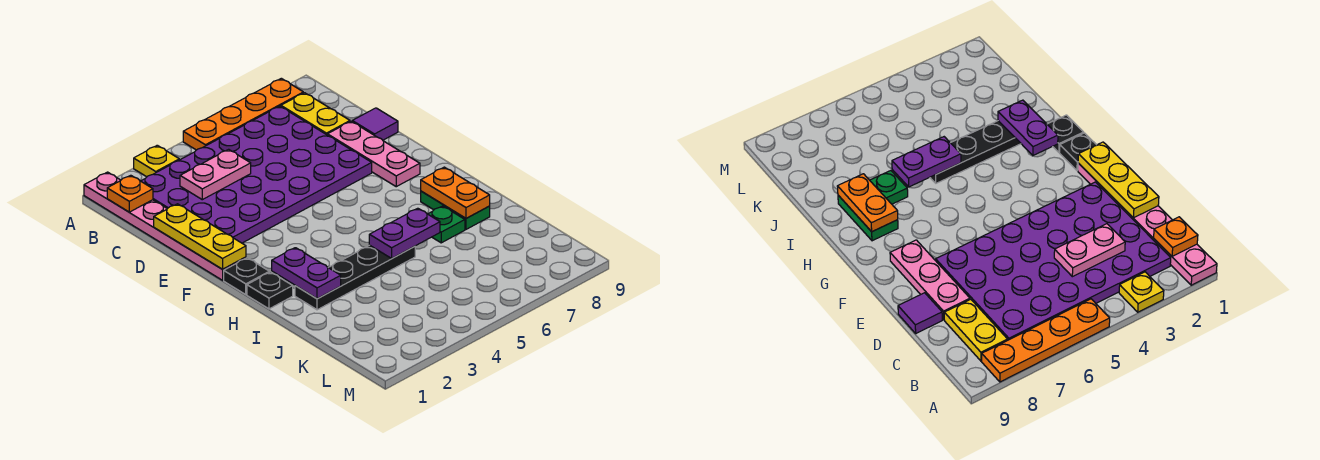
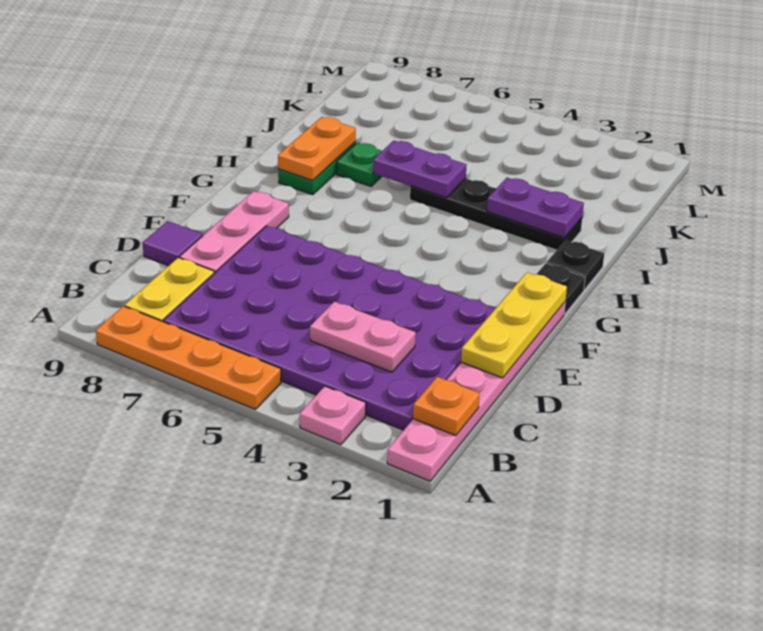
yellow 1x1 plate [134,145,179,177] -> pink 1x1 plate [300,386,366,445]
purple 1x2 plate [272,248,341,299] -> purple 1x2 plate turned to [487,178,584,238]

